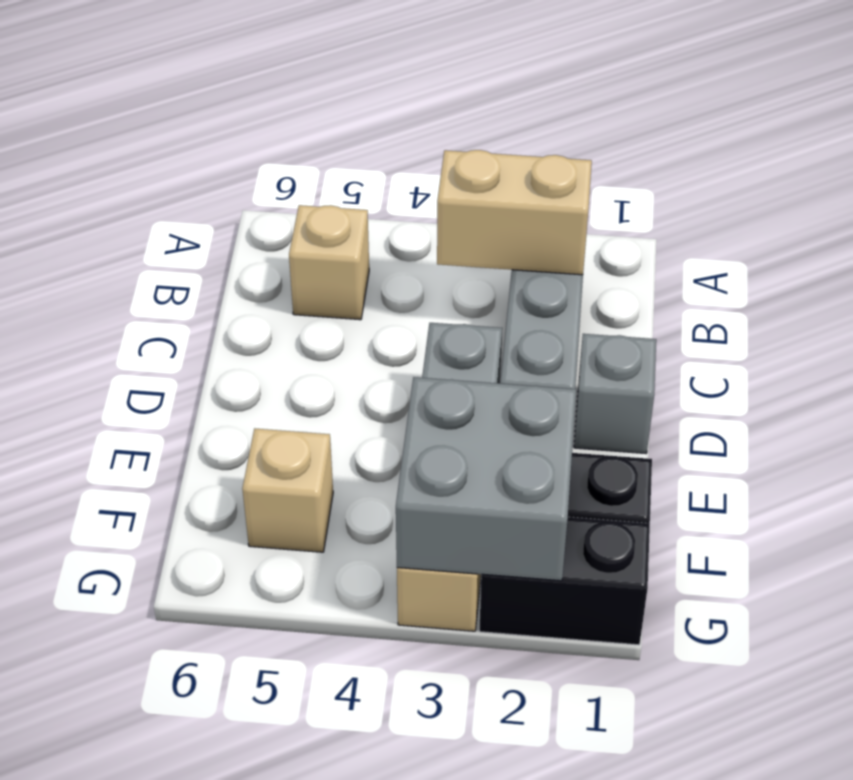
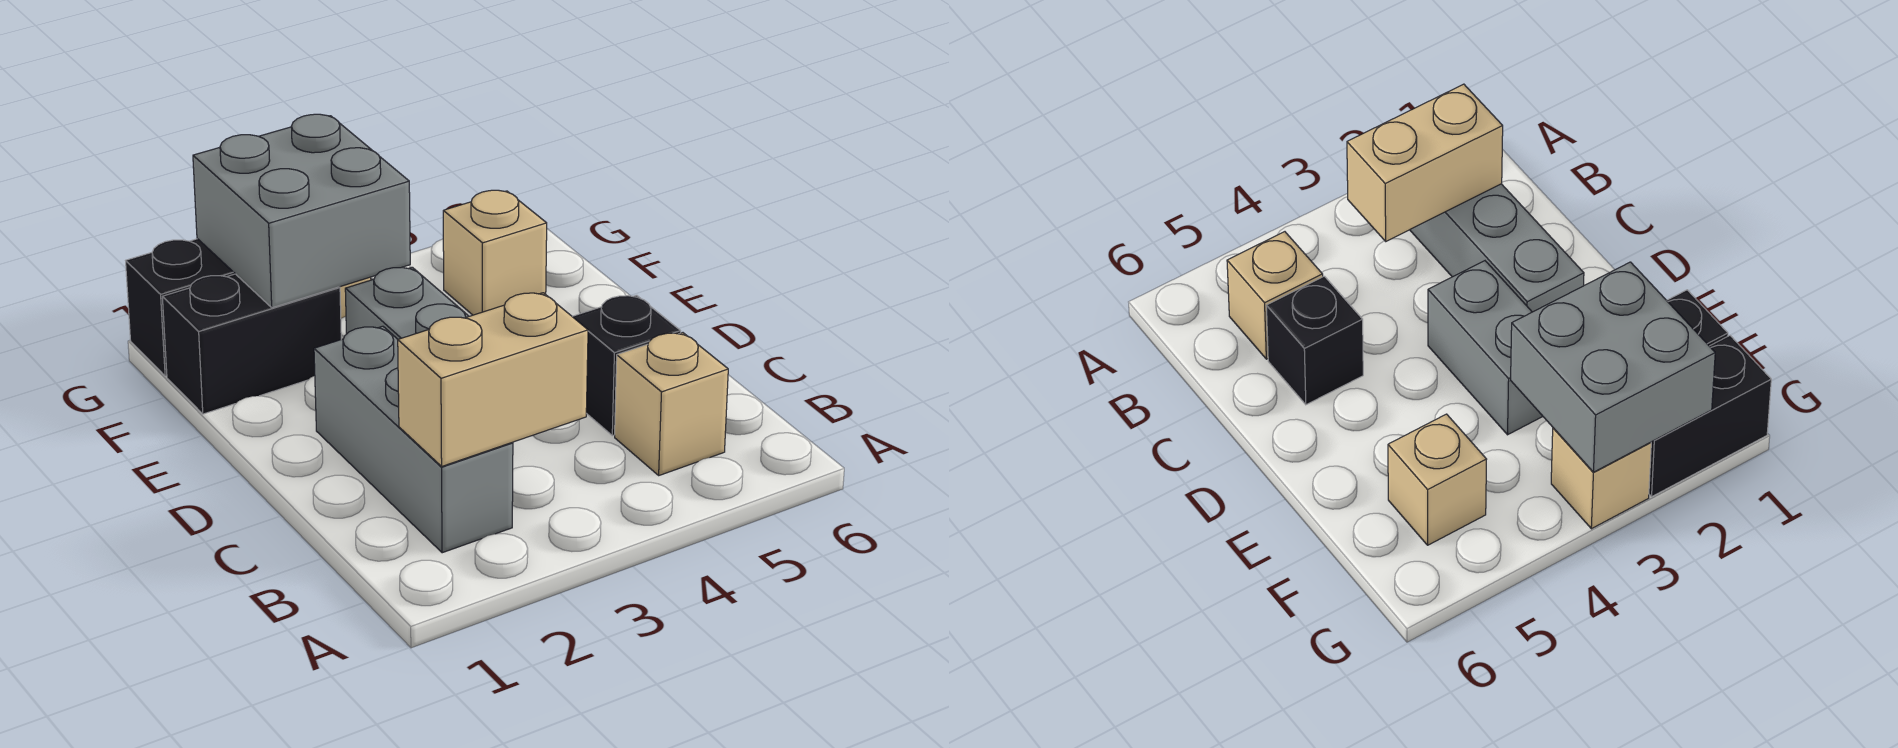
none -> black 1x1 brick [572,295,681,436]
grey 1x1 brick [574,334,656,454] -> none

